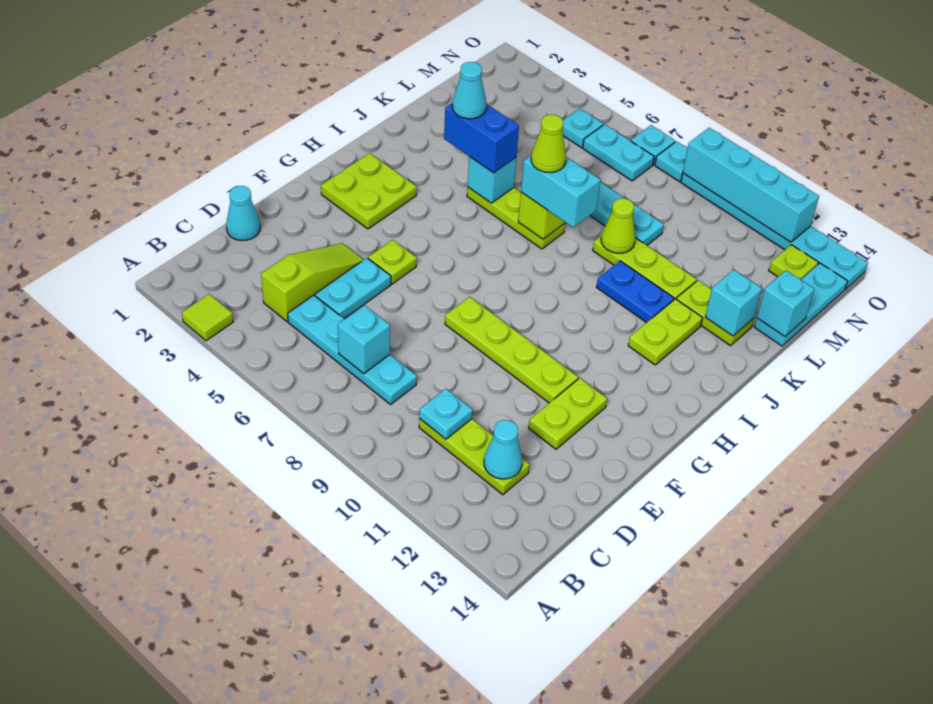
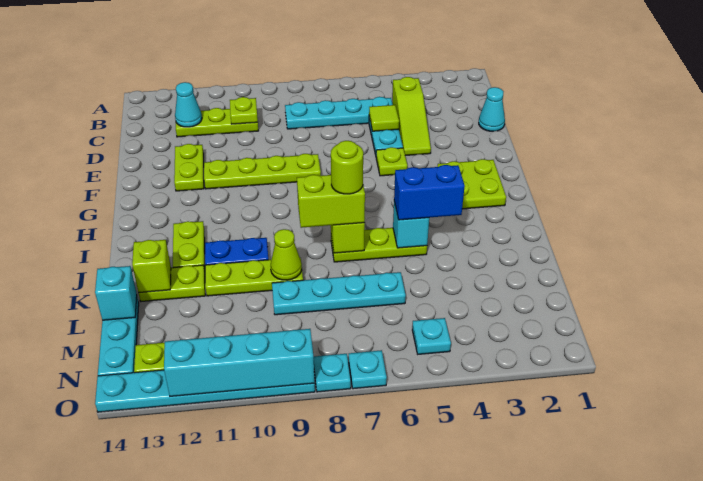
lime 1x1 tile [182,294,233,341] -> lime 1x1 tile moved to [369,105,399,131]
cyan 1x1 brick [338,305,390,374] -> none
cyan 1x1 plate [419,389,473,439] -> lime 1x1 plate [230,97,258,124]
cyan 1x1 cone [452,62,486,119] -> none
cyan 1x2 brick [521,156,600,227] -> lime 1x2 brick [297,175,365,228]
lime 1x1 cone [531,115,566,173] -> lime 1x1 round brick [331,141,363,194]
cyan 1x1 brick [705,270,762,336] -> lime 1x1 brick [132,240,171,293]
cyan 1x2 plate [583,124,654,181] -> none

